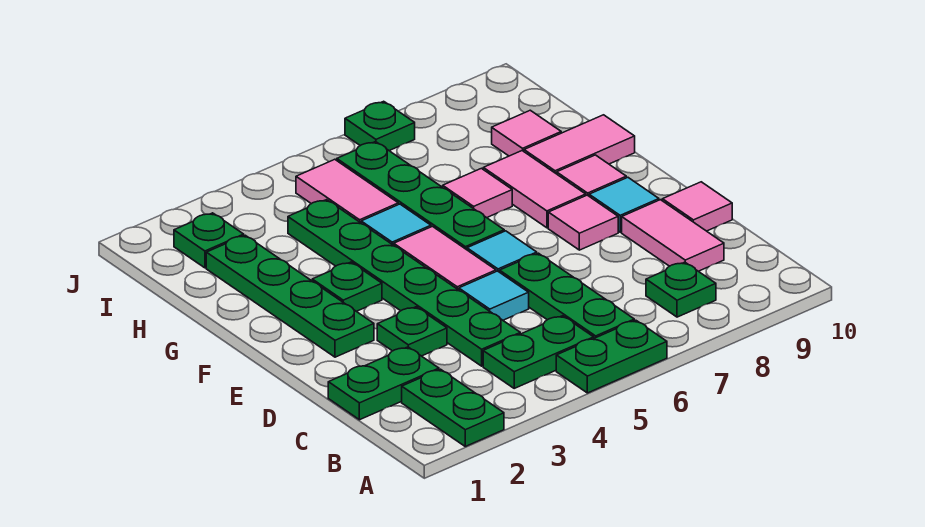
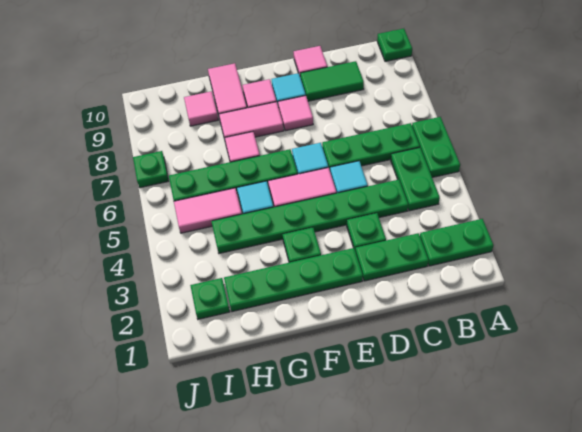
green 1x1 plate [646,262,716,317] -> green 1x1 plate moved to [377,29,412,61]
green 1x2 plate [328,347,439,420] -> green 1x2 plate turned to [356,233,429,281]
pink 1x2 tile [622,200,724,271] -> green 1x2 tile [300,61,364,101]

